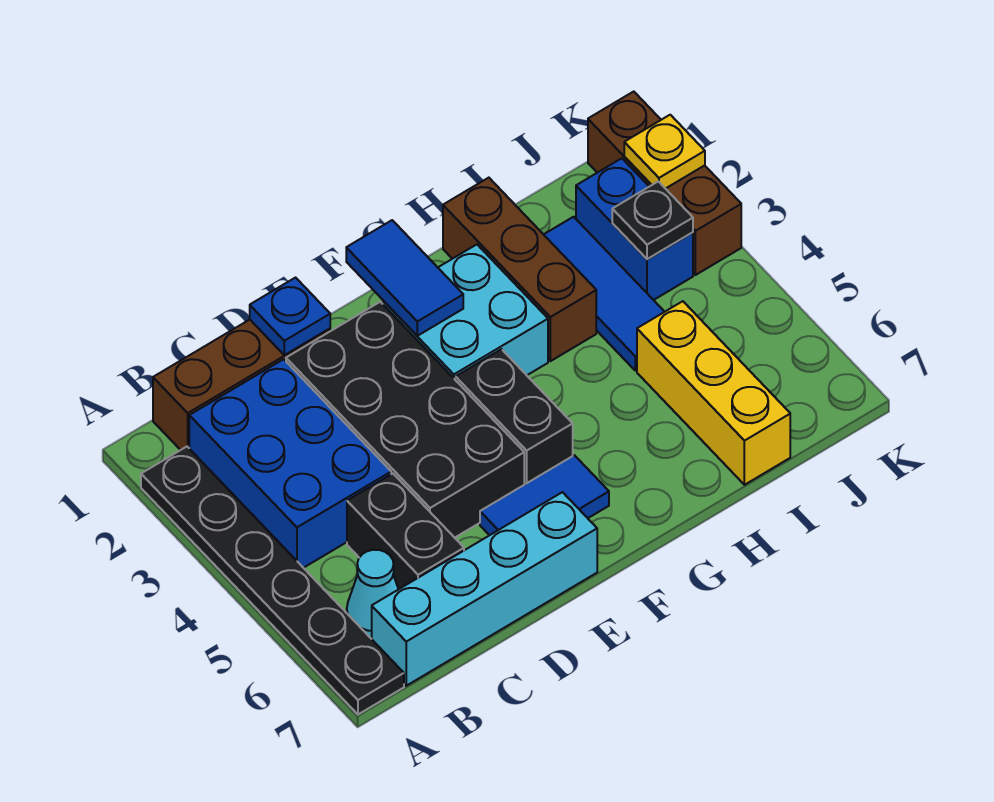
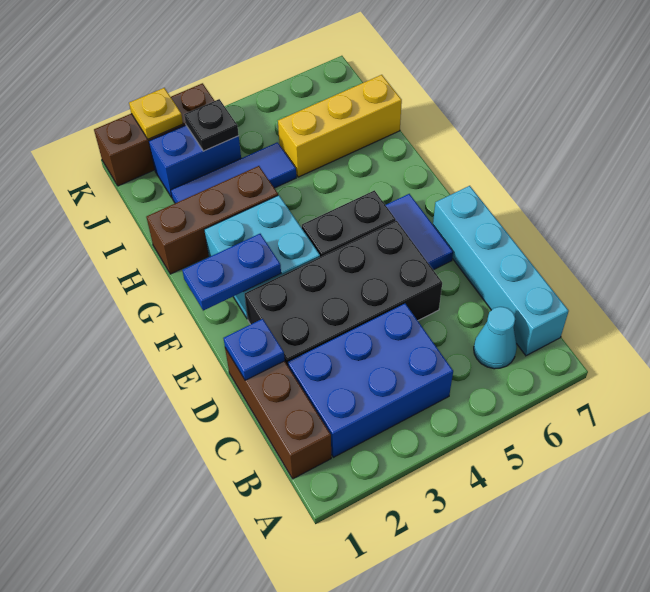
black 1x6 plate [141,447,404,714] -> none
black 1x2 brick [347,474,464,589] -> none
blue 1x2 tile [346,220,463,336] -> blue 1x2 plate [182,234,281,311]

